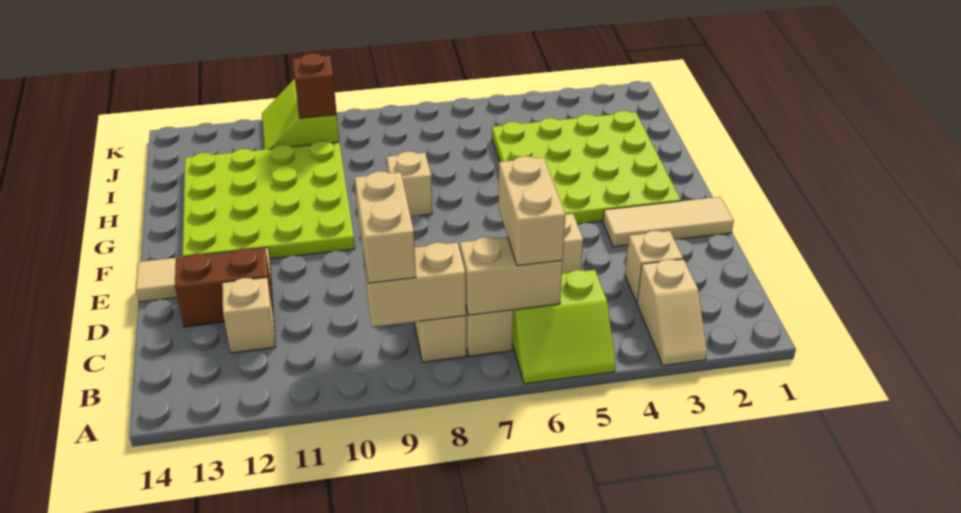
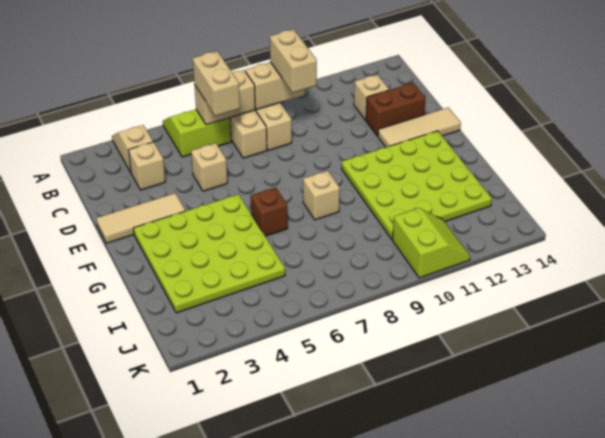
brown 1x1 brick [293,53,337,118] -> brown 1x1 brick moved to [251,187,288,236]

